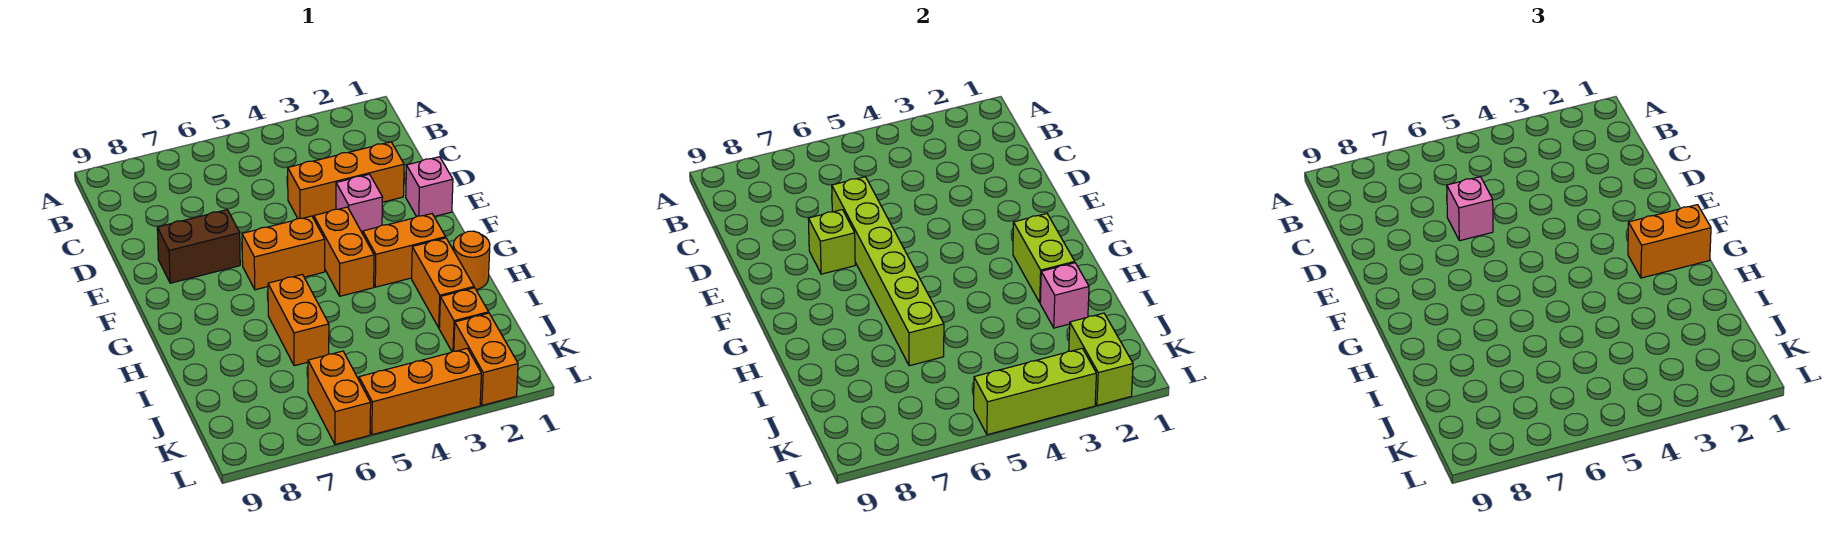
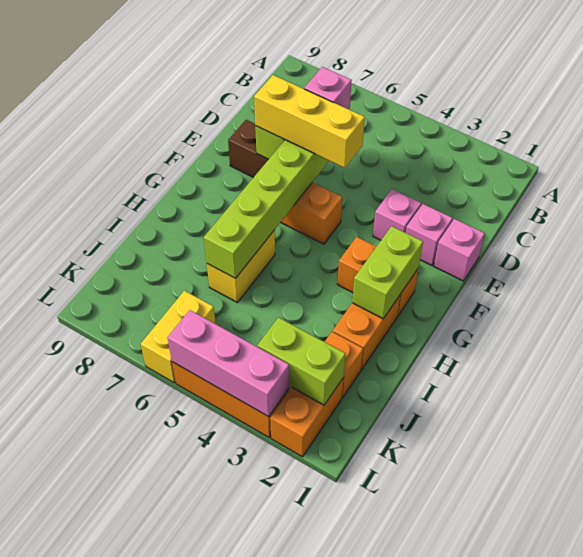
orange 1x3 brick [288,142,404,219] -> none
none -> yellow 1x3 brick [254,75,365,168]
orange 1x2 brick [314,207,374,296] -> none
orange 1x2 brick [1628,205,1711,278] -> none
orange 1x1 round brick [453,231,490,290] -> none
orange 1x2 brick [268,275,329,366] -> yellow 1x2 brick [207,230,275,302]
pink 1x1 brick [1040,263,1089,328] -> pink 1x1 brick moved to [406,204,453,265]
lime 1x2 brick [1069,313,1133,405] -> lime 1x2 brick turned to [257,318,346,405]
orange 1x2 brick [308,351,371,445] -> yellow 1x2 brick [141,291,215,383]
lime 1x3 brick [974,348,1096,435] -> pink 1x3 brick [168,310,289,417]

